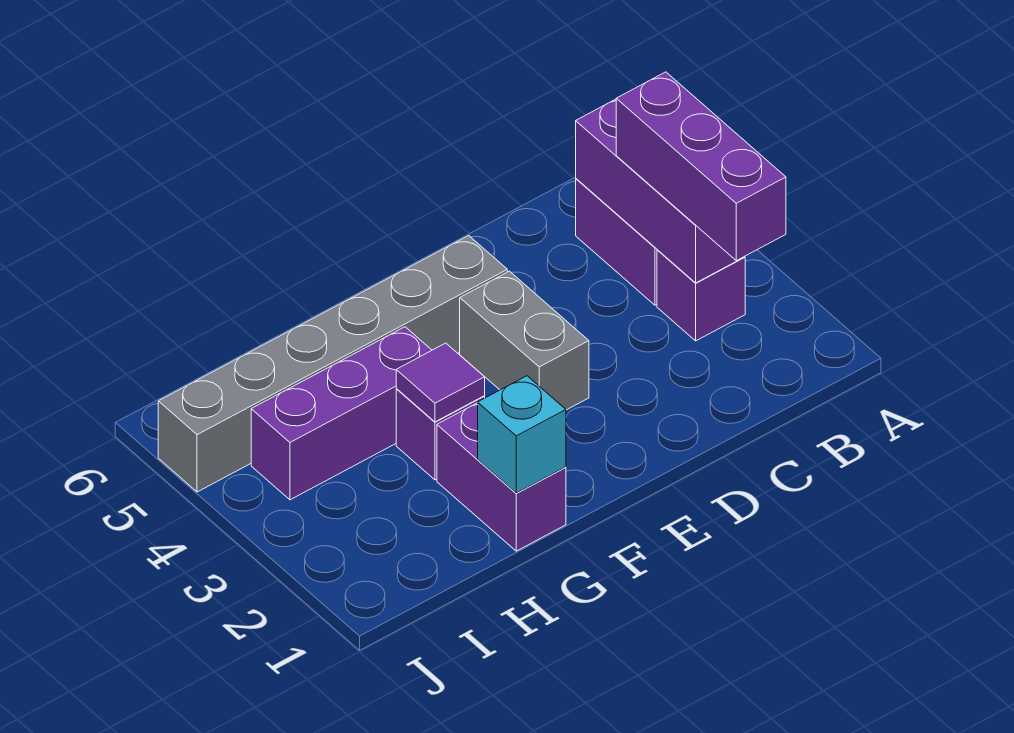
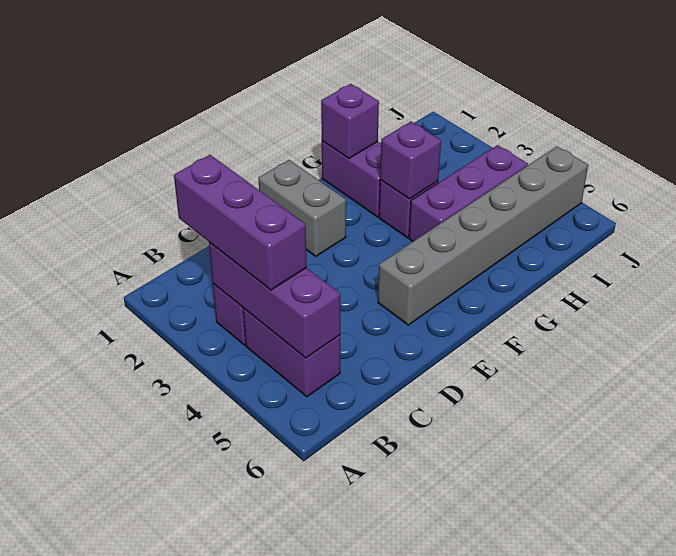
grey 1x2 brick [460,271,589,410] -> grey 1x2 brick moved to [258,160,346,256]
cyan 1x1 brick [478,376,566,493] -> purple 1x1 brick [321,84,379,158]
purple 1x1 tile [396,343,485,422] -> purple 1x1 brick [380,122,441,199]

